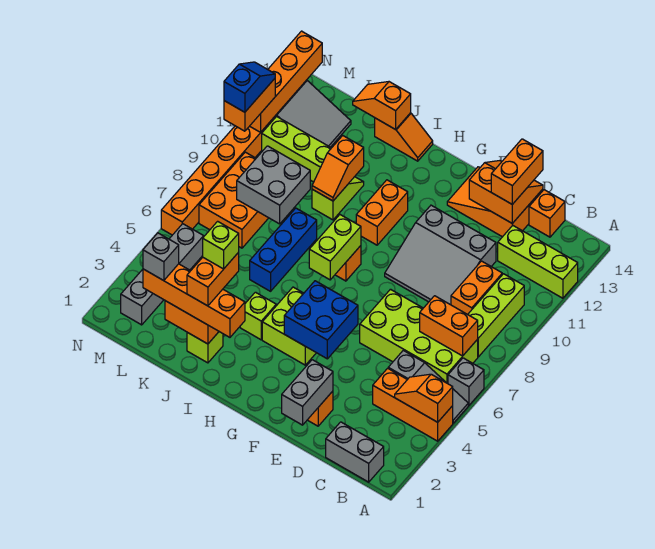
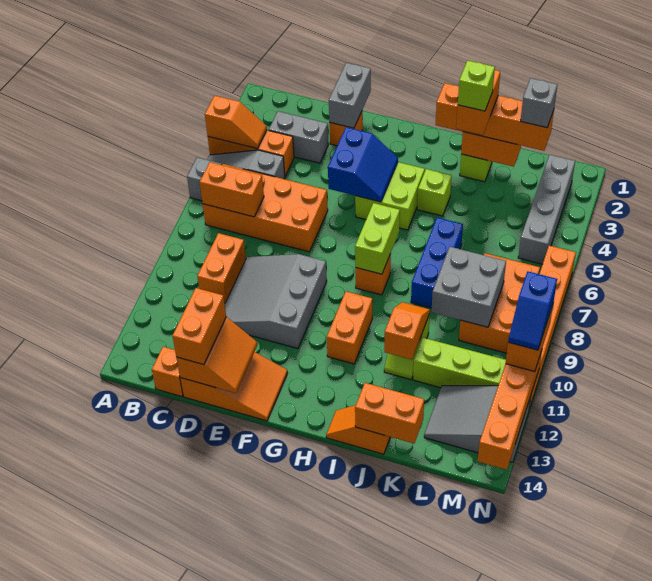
lime 1x3 brick [498,225,578,298] -> none
grey 1x2 brick [326,422,384,482] -> grey 1x2 brick moved to [269,111,328,163]
lime 2x4 brick [360,289,478,384] -> orange 2x4 brick [203,164,328,252]
lime 1x3 brick [468,274,524,357] -> none
grey 3x3 slope [385,205,496,305] -> grey 3x3 slope turned to [225,254,327,349]
orange 2x2 slope [469,161,543,223] -> orange 2x2 slope turned to [176,317,257,393]
blue 2x2 brick [284,281,358,359] -> blue 2x2 slope [328,127,398,202]
orange 1x2 slope [353,82,411,130] -> orange 1x2 brick [355,383,424,443]

